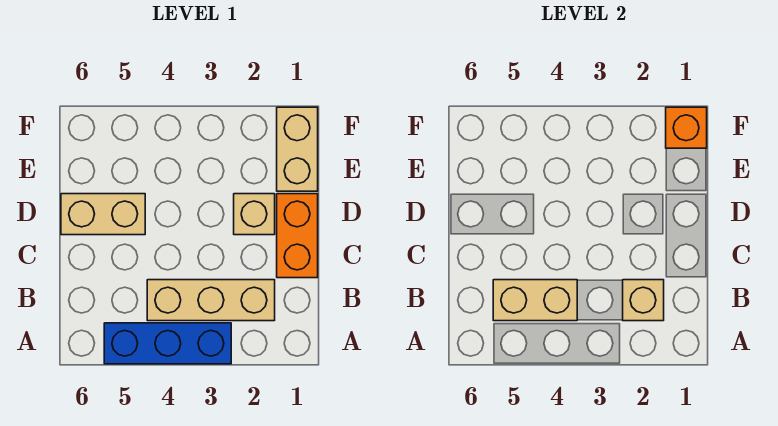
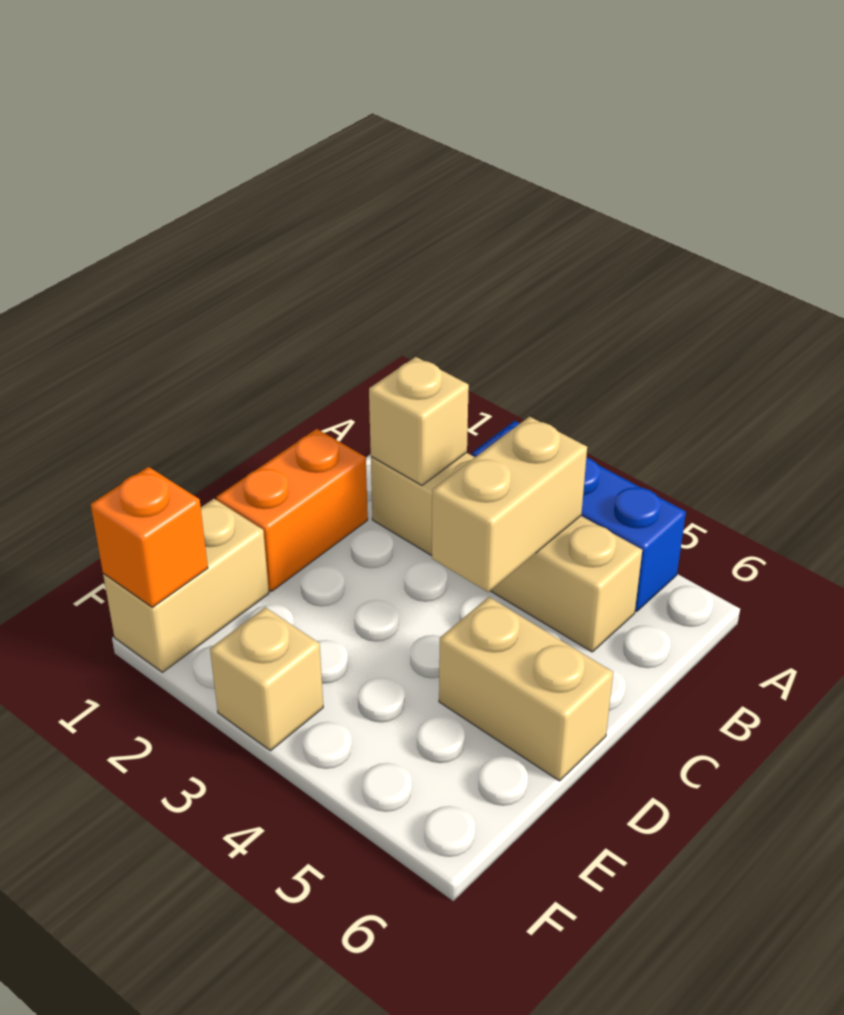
tan 1x3 brick [147,280,275,321] -> tan 1x4 brick [371,453,642,652]
tan 1x2 brick [493,280,577,321] -> tan 1x2 brick turned to [432,417,587,592]
tan 1x1 brick [234,194,275,235] -> tan 1x1 brick moved to [210,607,323,751]

